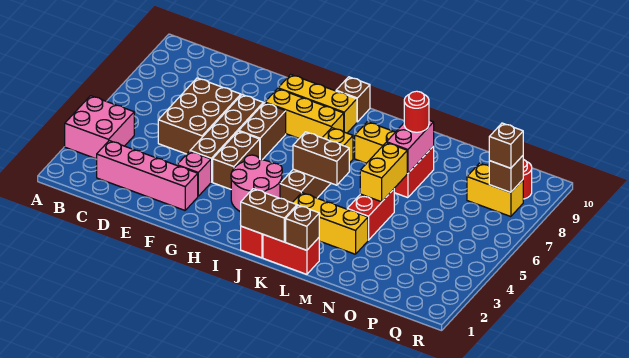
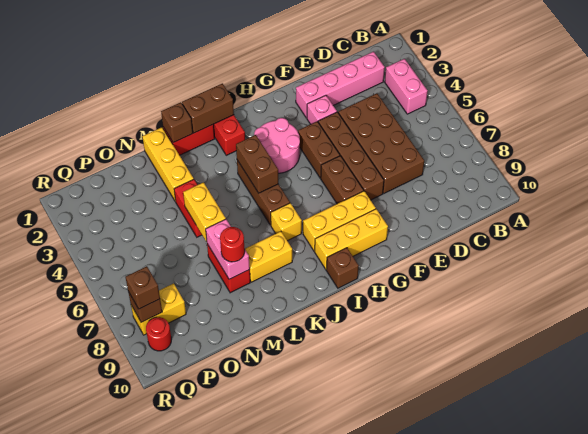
pink 2x2 brick [65,96,134,159] -> pink 1x2 brick [385,59,428,114]
brown 2x3 brick [158,78,241,154] -> brown 2x4 brick [338,94,424,193]
brown 1x2 brick [293,132,349,185] -> brown 1x2 brick turned to [236,135,278,193]
yellow 1x3 brick [293,193,368,254] -> yellow 1x3 brick turned to [142,127,194,201]

